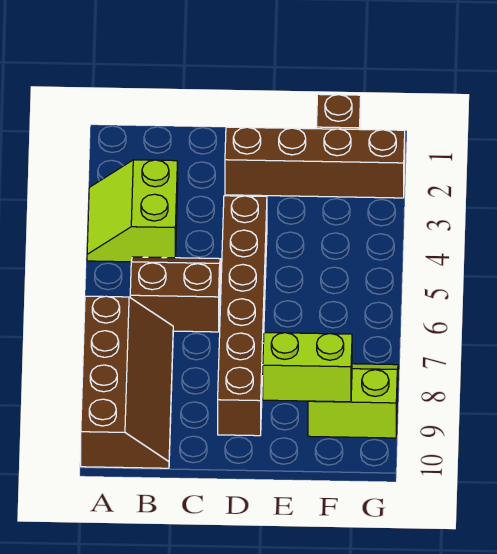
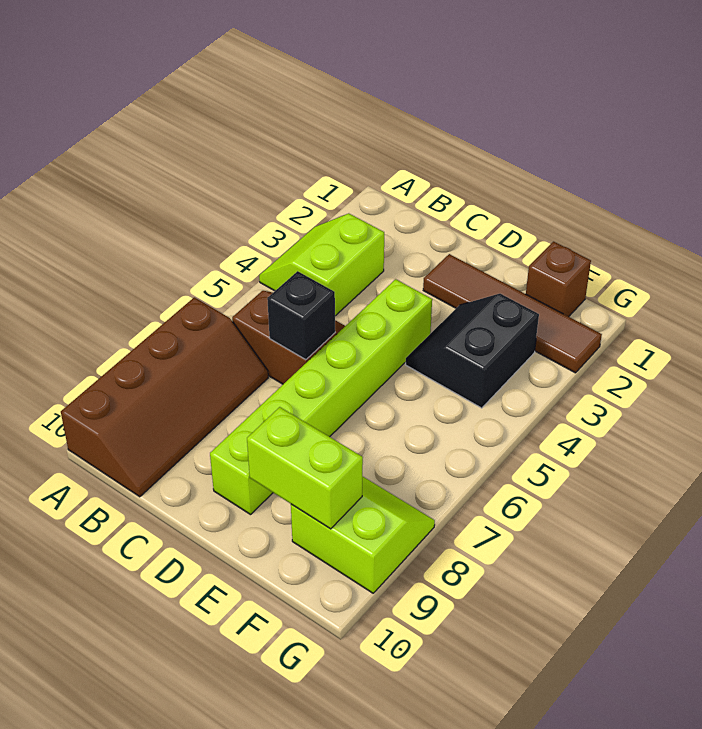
none -> black 1x1 brick [267,271,335,360]
brown 1x4 brick [225,127,405,198] -> brown 1x4 tile [423,254,602,373]
brown 1x6 brick [218,196,267,436] -> lime 1x6 brick [210,279,432,515]
none -> black 2x2 slope [406,294,539,408]

